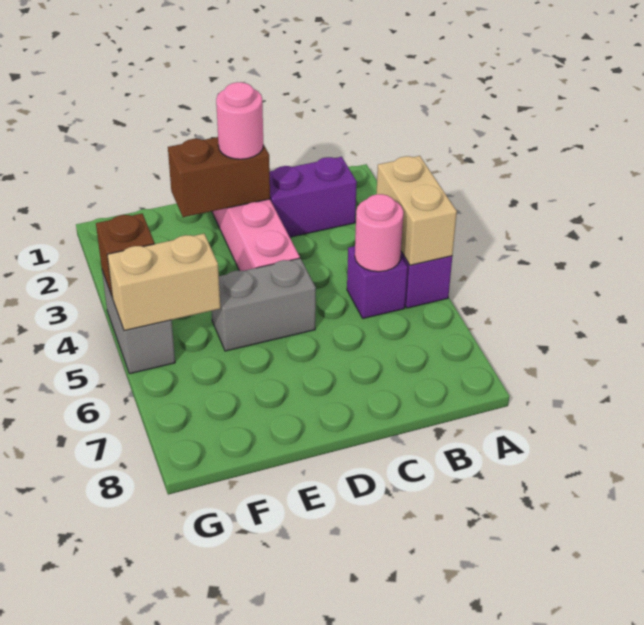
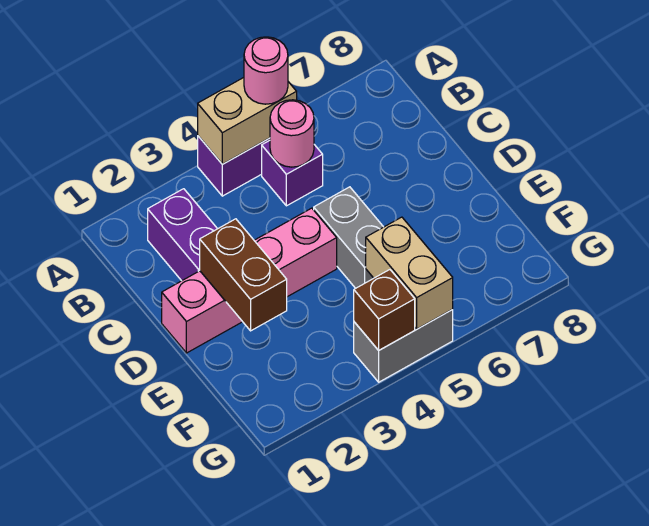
pink 1x1 round brick [216,82,263,159] -> pink 1x1 round brick moved to [244,37,288,104]

